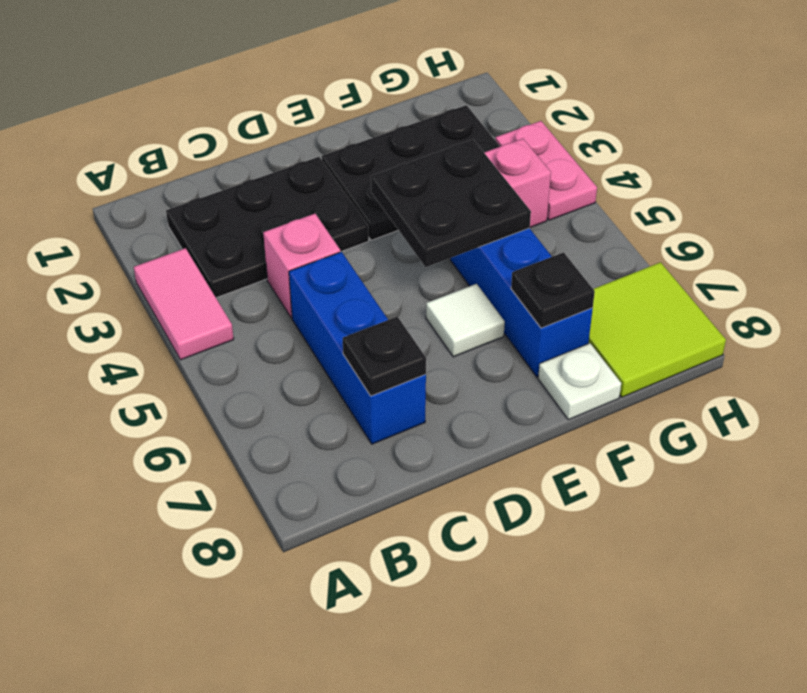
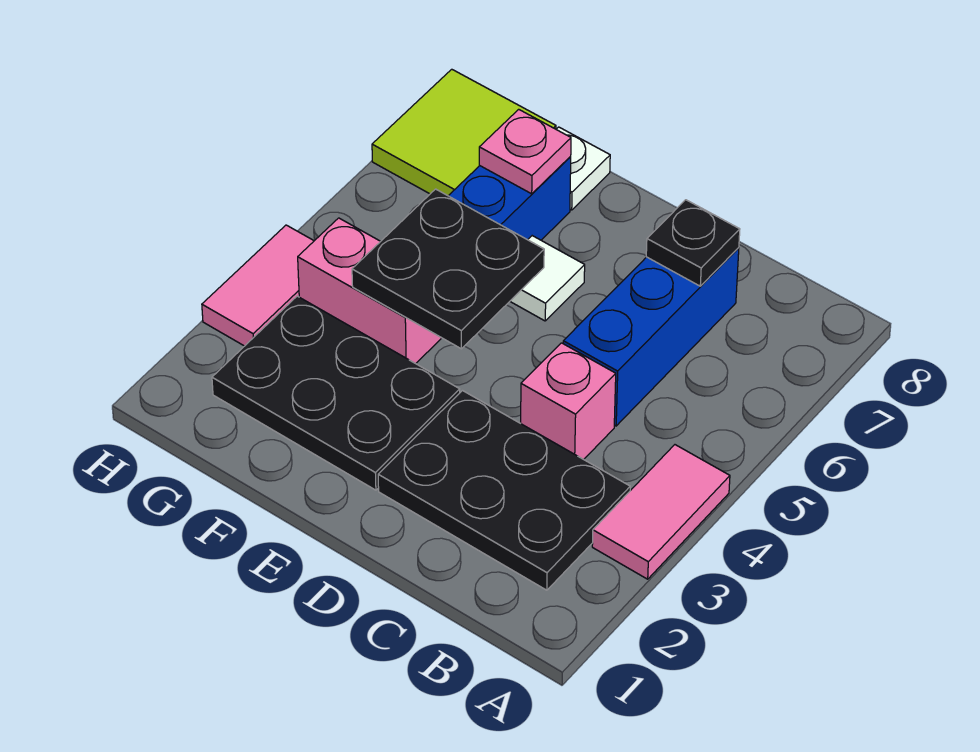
black 1x1 plate [511,252,595,328] -> pink 1x1 plate [479,109,571,194]
pink 1x2 plate [495,121,597,220] -> pink 1x2 tile [202,225,314,346]

